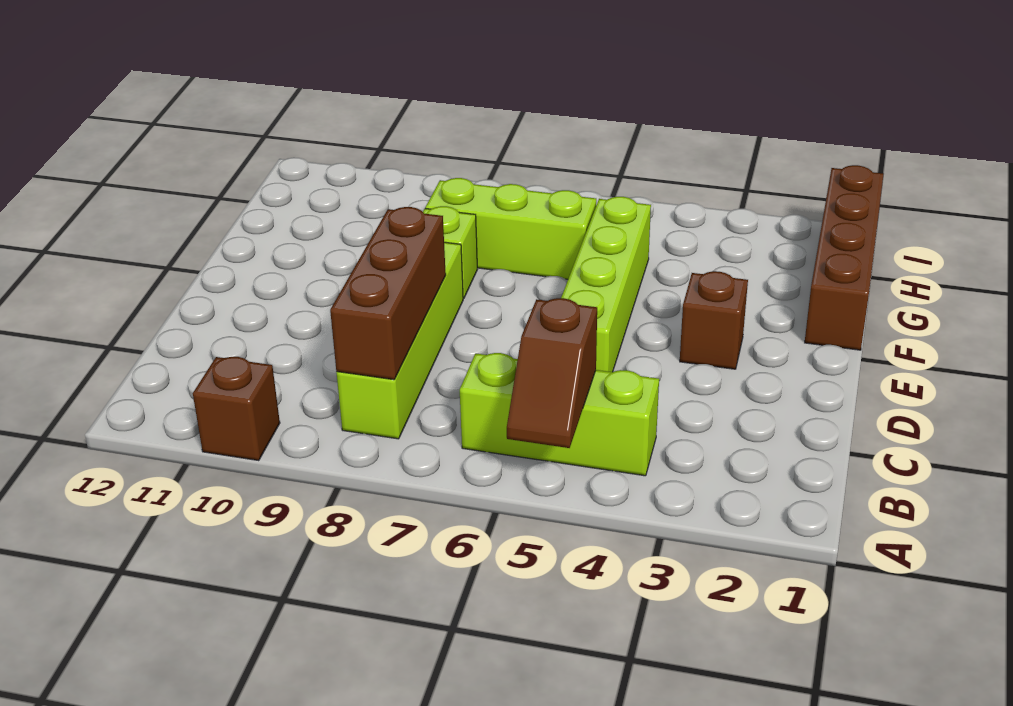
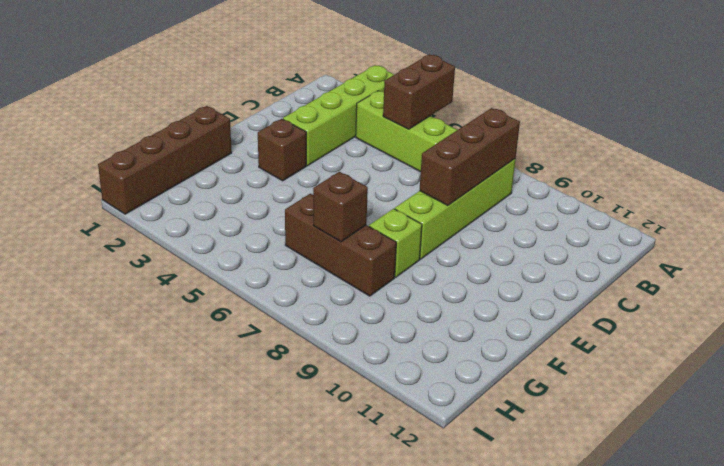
brown 1x2 slope [507,298,597,448] -> brown 1x2 brick [383,55,455,129]
brown 1x1 brick [193,357,280,461] -> brown 1x1 brick moved to [313,172,368,242]
lime 1x4 brick [561,197,651,372] -> lime 1x4 brick moved to [283,65,395,166]
lime 1x3 brick [425,178,596,279] -> brown 1x3 brick [285,194,396,296]

